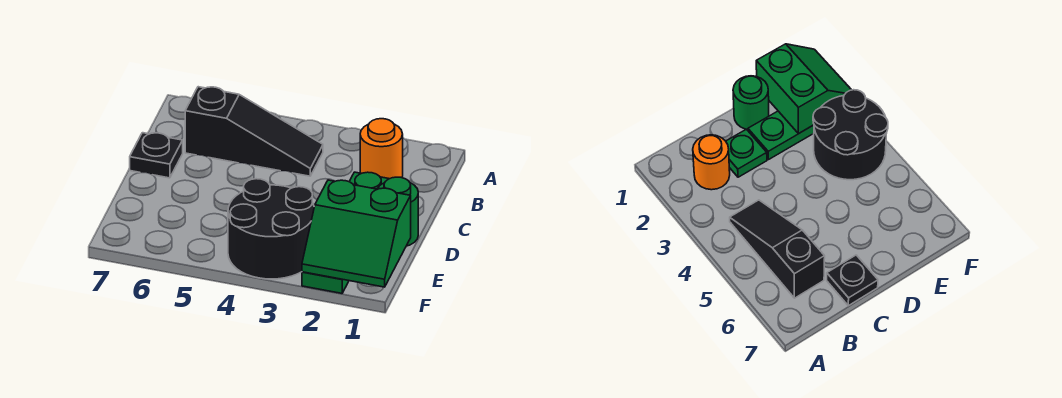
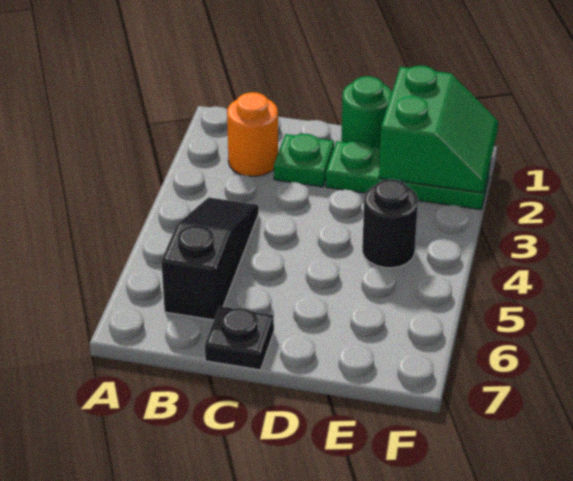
black 2x2 round brick [228,179,314,279] -> black 1x1 round brick [362,179,418,268]

